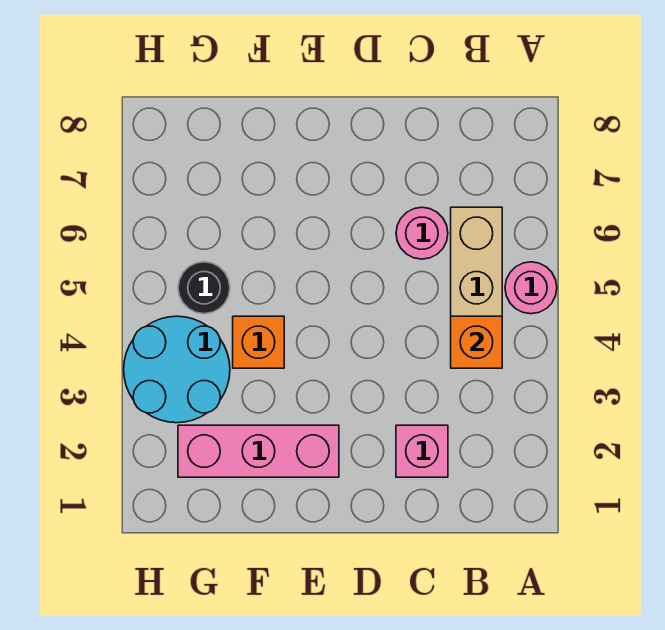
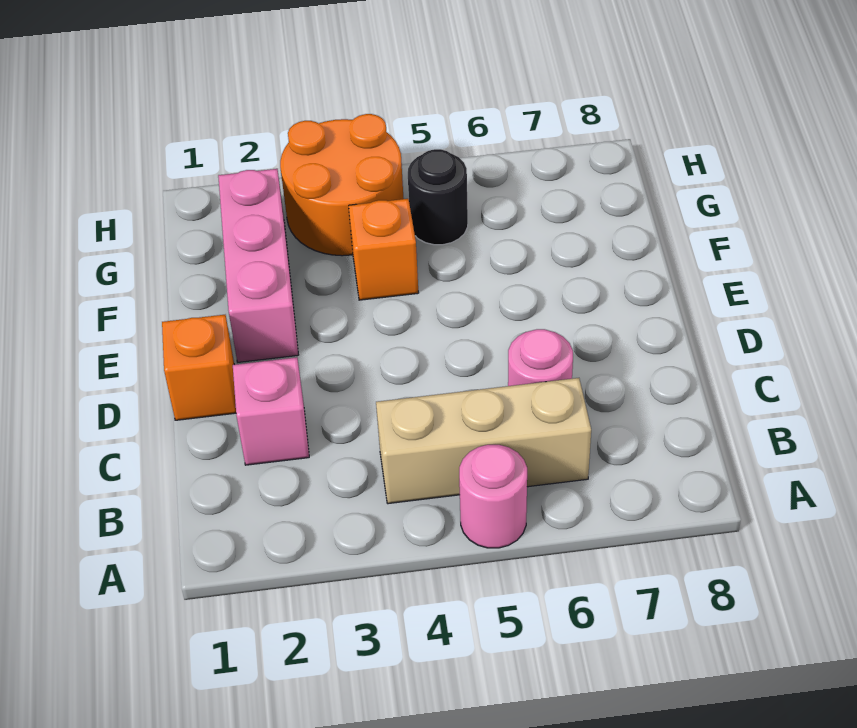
orange 1x1 brick [451,316,502,368] -> orange 1x1 brick moved to [162,315,236,420]
cyan 2x2 round brick [124,316,230,423] -> orange 2x2 round brick [280,114,404,256]

